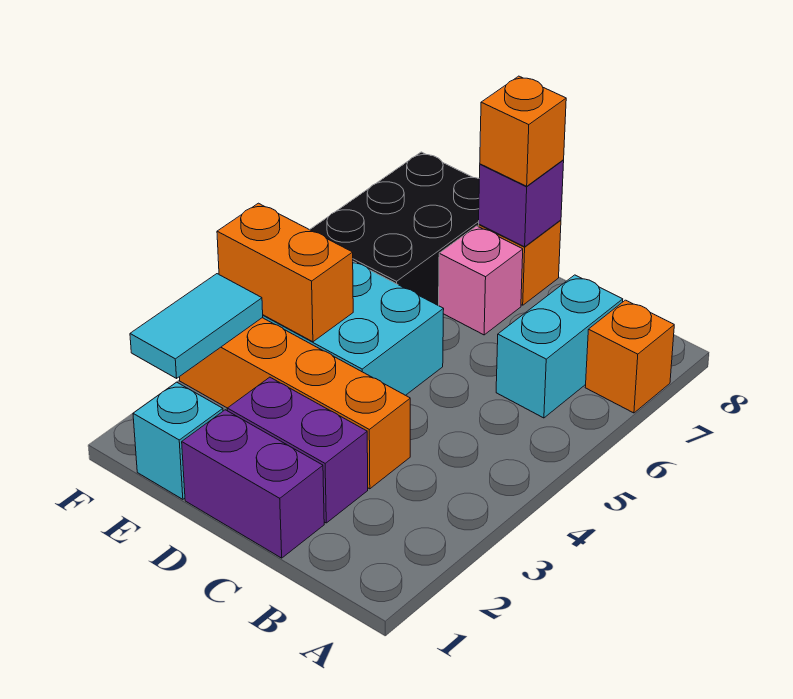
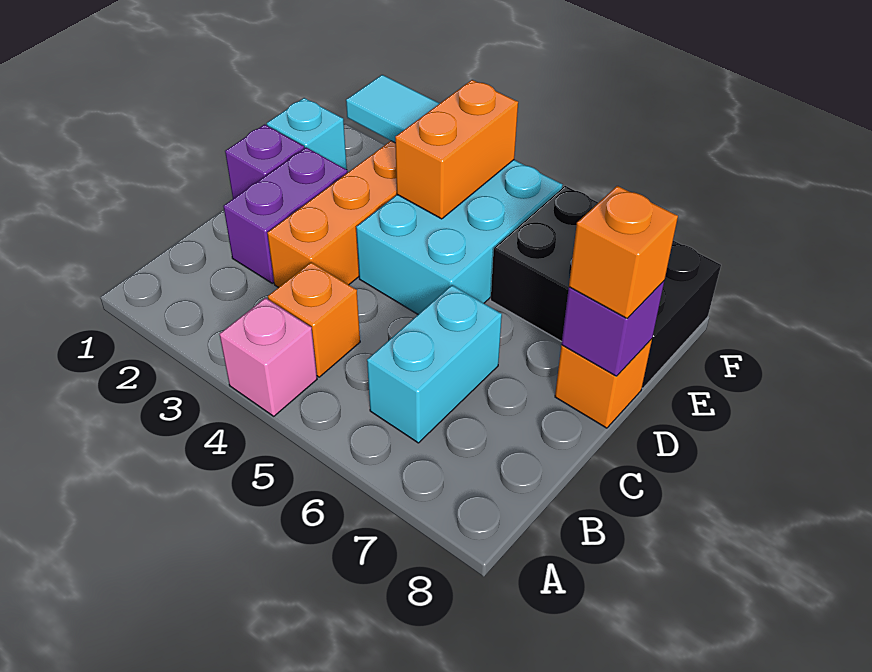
orange 1x1 brick [585,300,674,413] -> orange 1x1 brick moved to [268,262,360,377]
cyan 1x2 brick [496,275,623,418] -> cyan 1x2 brick turned to [367,285,502,443]
purple 1x2 brick [182,410,324,558] -> purple 1x1 brick [225,124,304,199]
pink 1x1 brick [439,226,523,335] -> pink 1x1 brick moved to [219,298,317,416]

